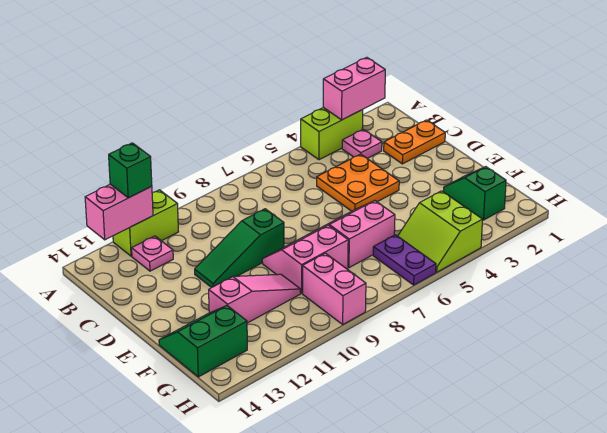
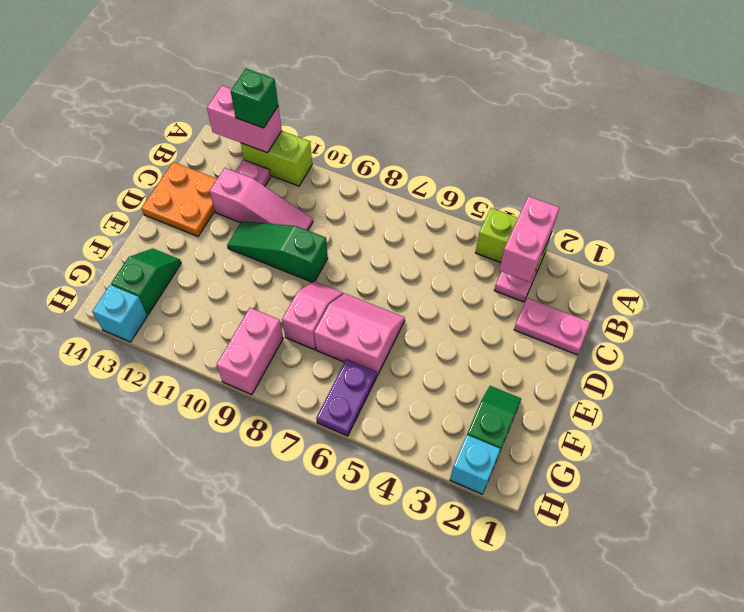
pink 1x2 brick [323,58,385,120] -> pink 1x2 brick turned to [499,196,559,282]
orange 1x2 plate [384,120,445,164] -> pink 1x2 plate [514,298,590,355]
orange 2x2 plate [317,154,399,211] -> orange 2x2 plate moved to [142,162,217,236]
pink 2x2 slope [262,225,348,293] -> pink 1x2 slope [282,281,343,350]
pink 1x3 slope [209,274,300,323] -> pink 1x3 slope moved to [210,168,313,230]
green 2x2 slope [159,306,247,377] -> green 1x2 slope [111,249,181,314]
lime 2x2 slope [398,191,483,272] -> none
none -> cyan 1x1 brick [450,435,500,494]
none -> cyan 1x1 brick [92,285,147,342]

